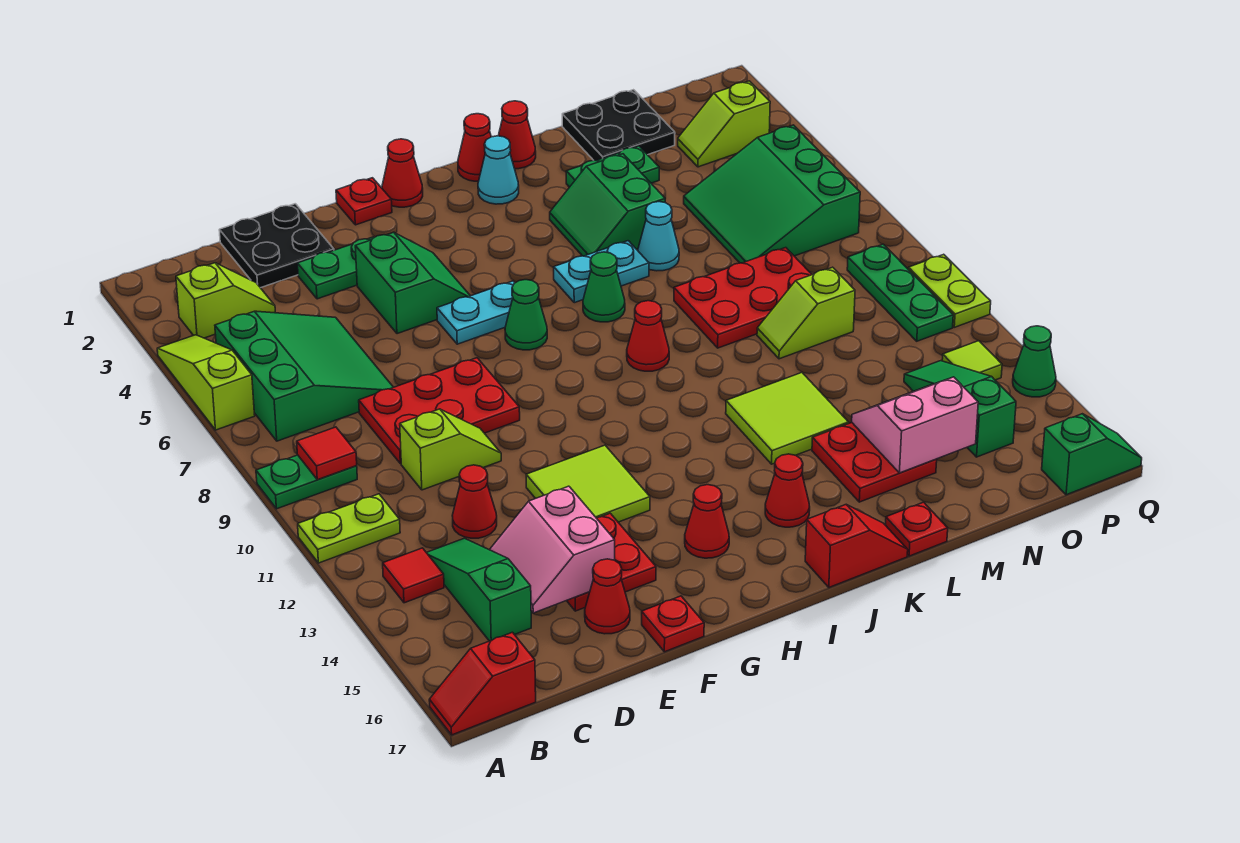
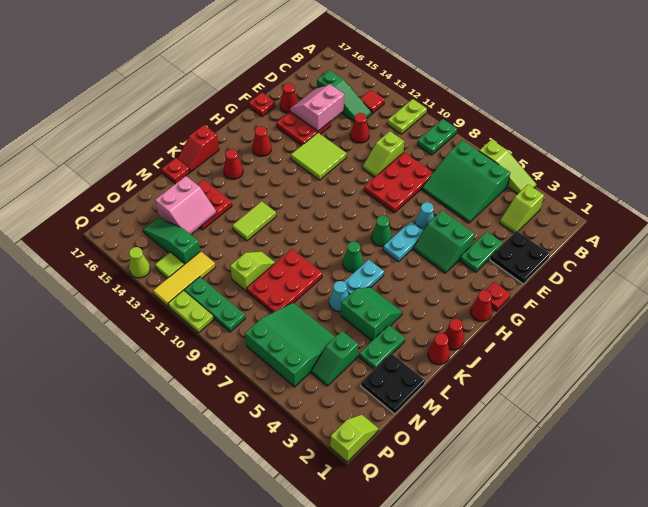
red 1x2 slope [429,632,536,735] -> none
red 1x1 tile [297,427,357,480] -> none
pink 2x2 slope [490,486,615,613] -> pink 2x2 slope turned to [290,84,344,131]
cyan 1x1 cone [478,136,519,204] -> cyan 1x1 cone moved to [415,202,434,230]
red 1x1 cone [627,301,669,371] -> none
lime 2x2 tile [726,373,849,464] -> lime 1x2 tile [233,201,276,241]
lime 1x2 slope [678,81,770,167] -> lime 1x2 slope moved to [330,415,379,462]
none -> yellow 1x3 tile [153,251,215,307]
green 1x3 slope [904,361,1016,457] -> green 1x3 slope turned to [143,218,200,264]
green 1x2 slope [1042,414,1142,495] -> green 1x2 slope moved to [311,331,358,386]
green 1x1 cone [1013,326,1056,397] -> lime 1x1 cone [129,247,150,278]

